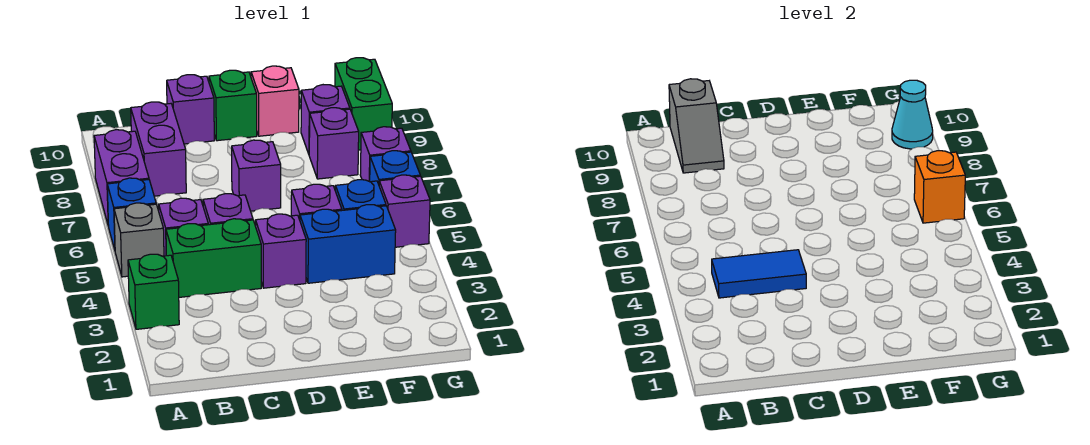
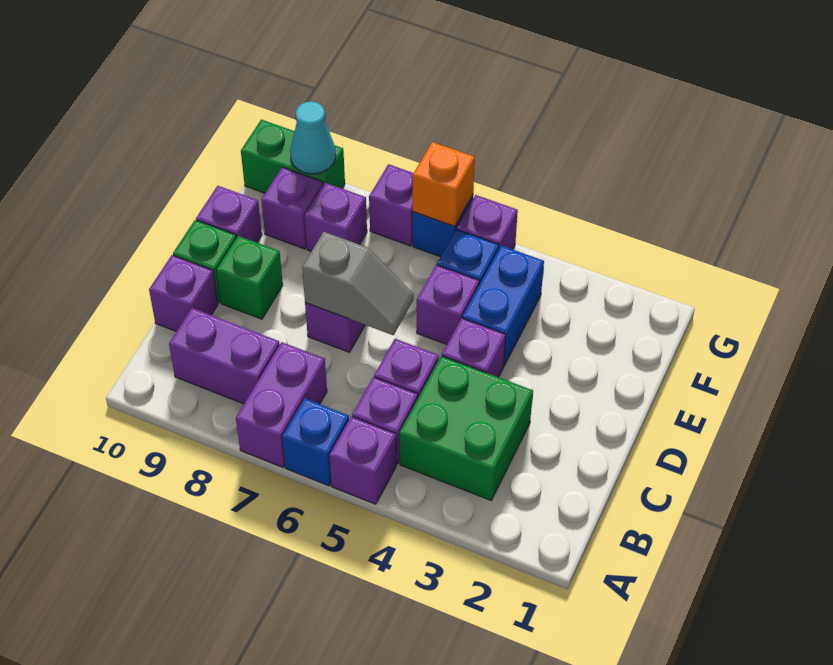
green 1x1 brick [128,254,179,329] -> green 1x1 brick moved to [216,236,283,319]
grey 1x1 brick [114,203,164,277] -> purple 1x1 brick [329,417,397,504]
purple 1x2 brick [94,130,149,226] -> purple 1x2 brick turned to [236,342,327,467]
green 1x2 brick [166,219,261,297] -> green 2x2 brick [399,356,533,500]
blue 1x2 tile [712,250,806,298] -> none
grey 1x2 slope [669,79,724,173] -> grey 1x2 slope moved to [302,232,414,335]
pink 1x1 brick [251,66,299,136] -> purple 1x1 brick [196,186,262,242]

